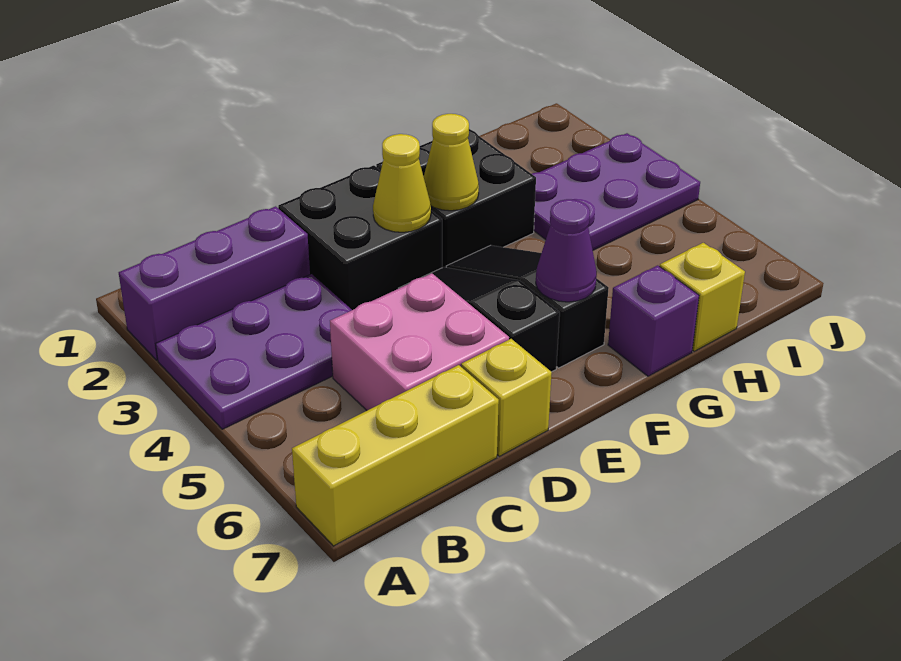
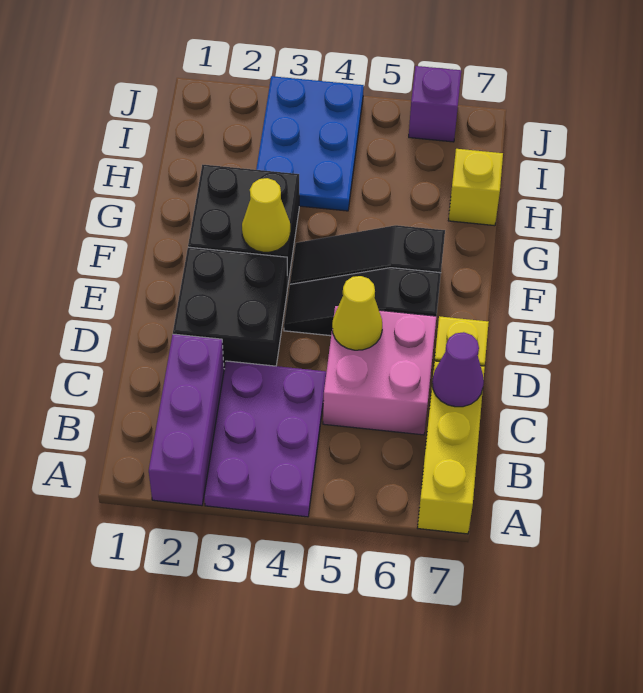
yellow 1x1 cone [373,134,431,232] -> yellow 1x1 cone moved to [332,276,382,350]
purple 1x1 cone [536,199,597,302] -> purple 1x1 cone moved to [432,332,484,407]
purple 1x1 brick [608,265,699,376] -> purple 1x1 brick moved to [409,66,461,142]
purple 2x3 plate [532,133,700,250] -> blue 2x3 plate [256,76,364,211]

